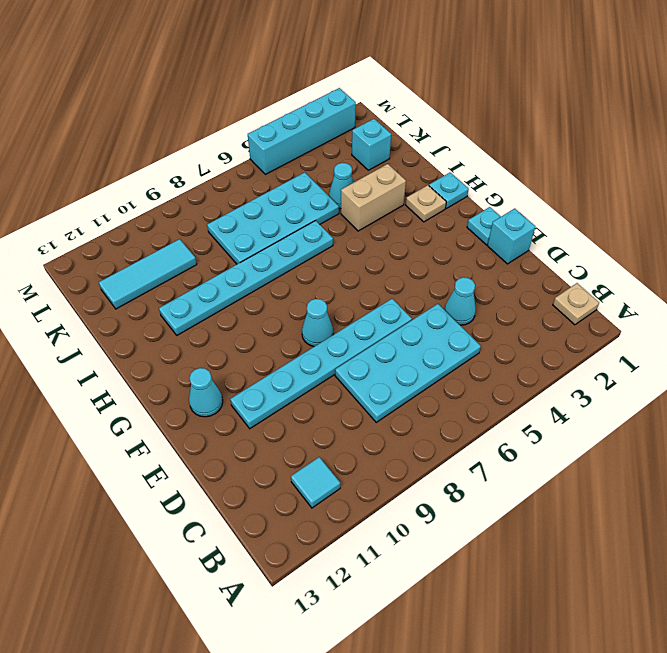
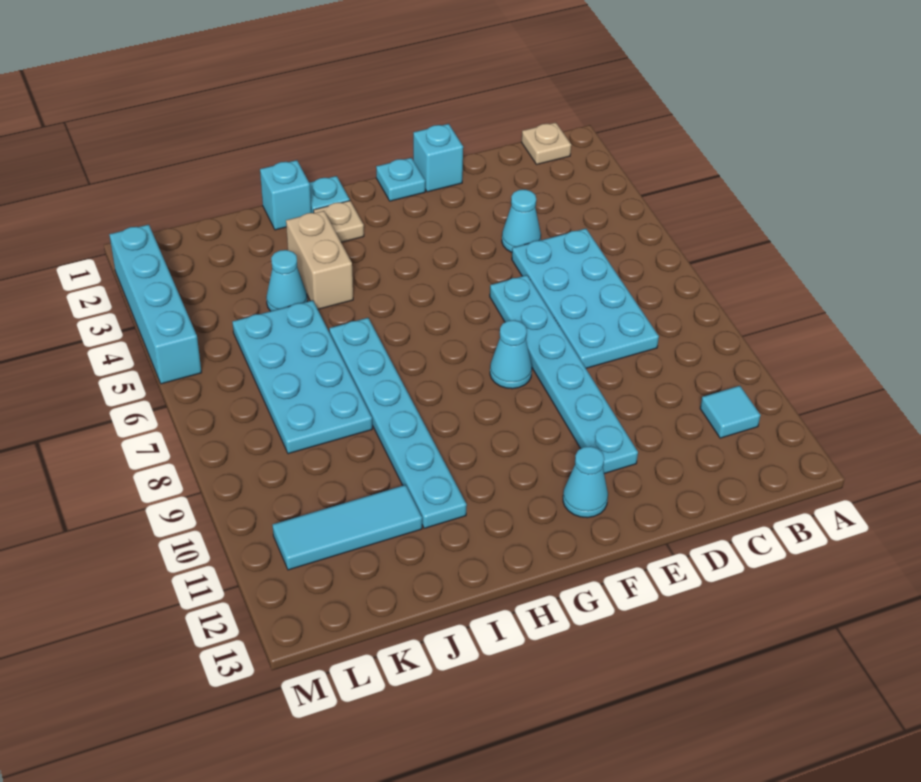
cyan 1x1 brick [352,119,391,170] -> cyan 1x1 brick moved to [260,160,311,230]
cyan 1x3 tile [99,239,197,309] -> cyan 1x3 tile turned to [272,485,422,570]

